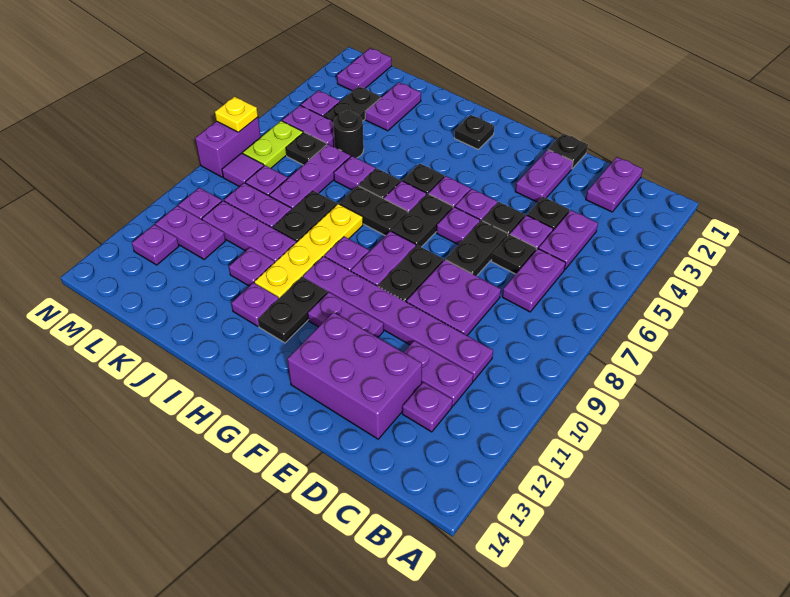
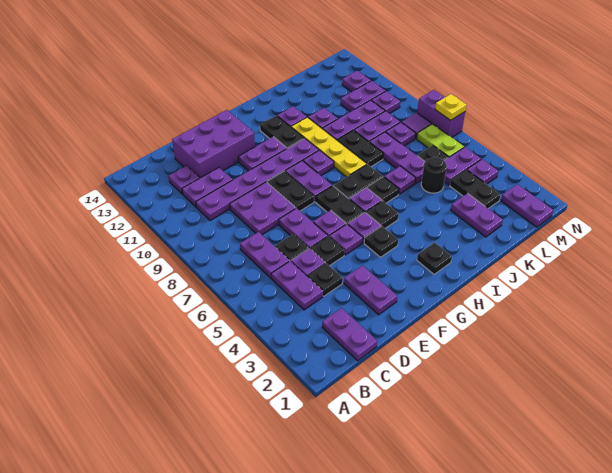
black 1x1 plate [548,133,588,169] -> black 1x1 plate moved to [364,226,398,257]
black 1x2 plate [446,221,508,276] -> purple 1x2 plate [279,208,328,249]

